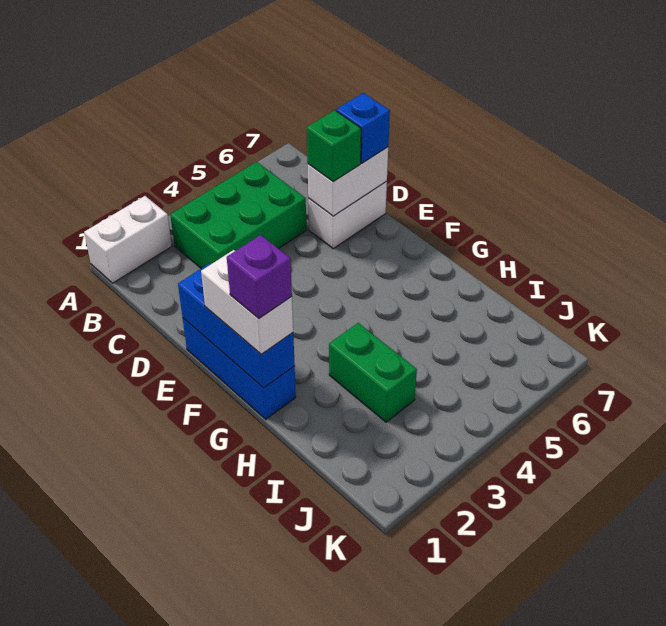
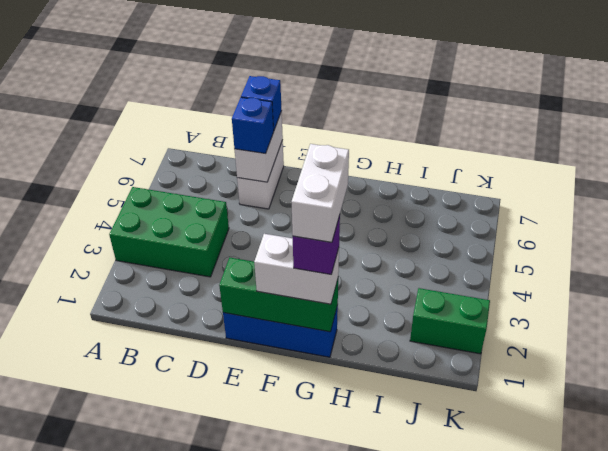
white 1x2 brick [84,196,172,283] -> white 1x2 brick moved to [291,144,349,242]
green 2x3 brick [170,162,306,268] -> green 2x3 brick turned to [109,187,229,277]
green 1x1 brick [307,110,361,182] -> blue 1x1 brick [232,97,274,154]
blue 1x3 brick [178,263,295,388] -> green 1x3 brick [219,258,338,332]
green 1x2 brick [329,323,417,422] -> green 1x2 brick moved to [410,288,490,354]

